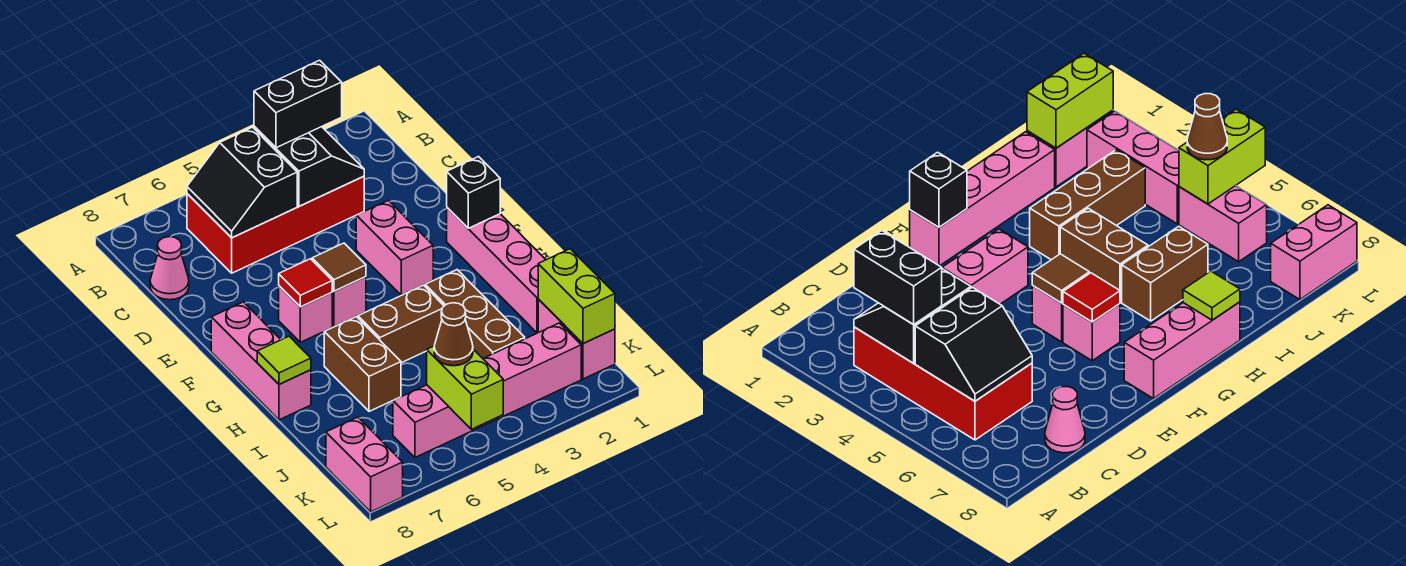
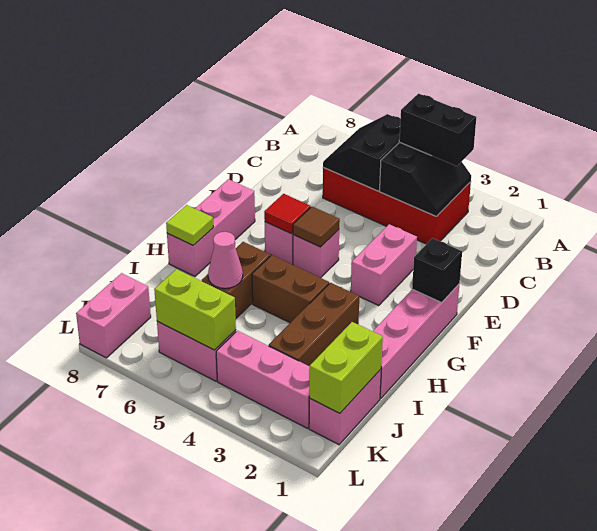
pink 1x1 cone [150,237,189,300] -> pink 1x1 cone moved to [208,232,243,288]
lime 1x2 brick [427,346,503,429] -> lime 1x2 brick turned to [154,269,236,350]
brown 1x1 cone [434,303,473,366] -> none

